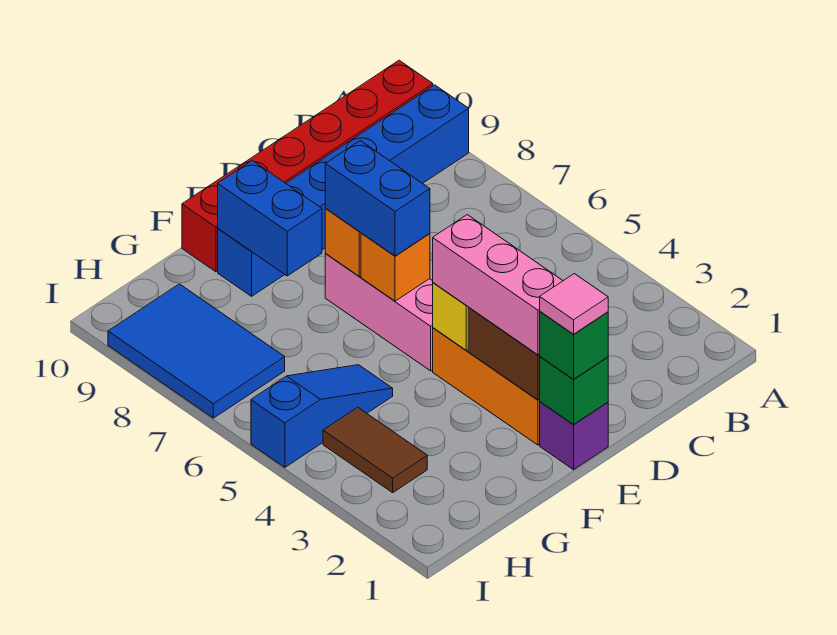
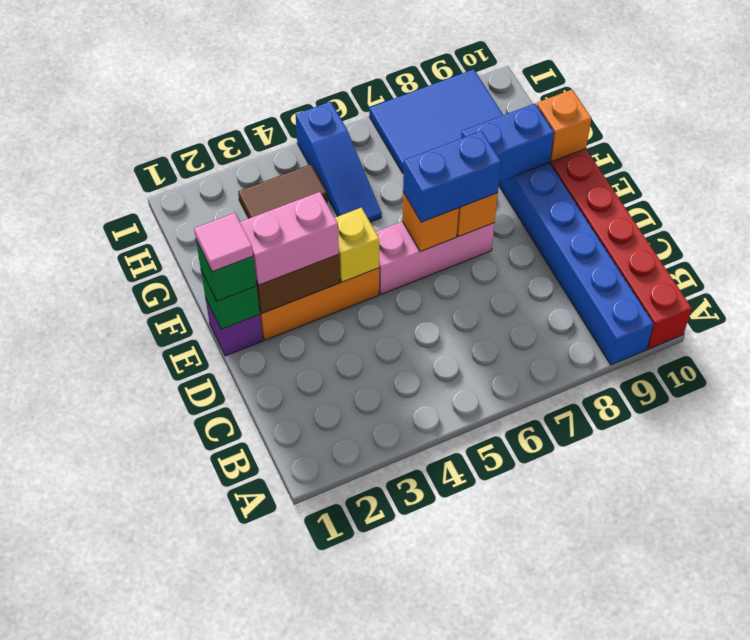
pink 1x3 brick [433,215,563,355] -> pink 1x2 brick [240,192,339,285]
none -> orange 1x1 brick [537,90,591,162]

